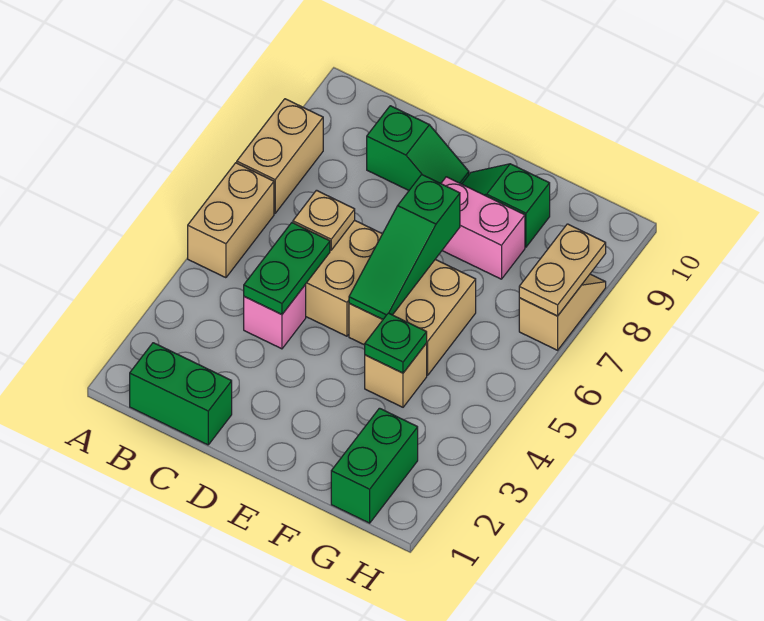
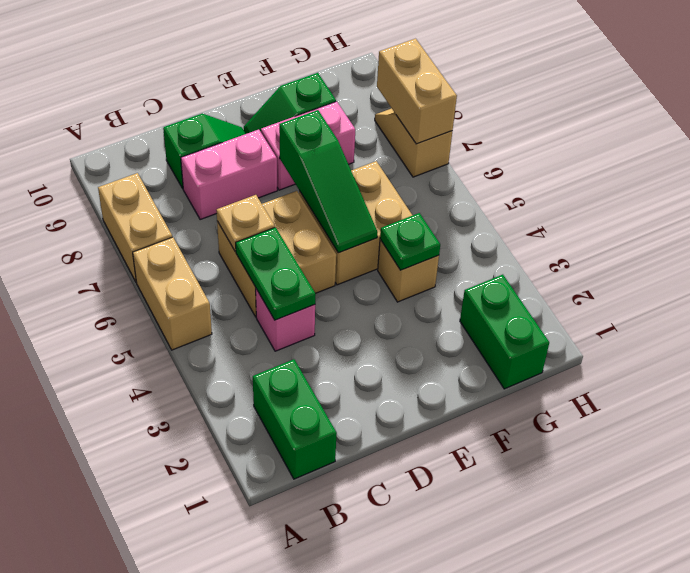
green 1x2 brick [130,343,232,445] -> green 1x2 brick turned to [253,359,337,479]
none -> pink 1x2 brick [181,130,277,220]
tan 1x2 plate [519,224,606,316] -> tan 1x2 brick [377,39,457,144]

